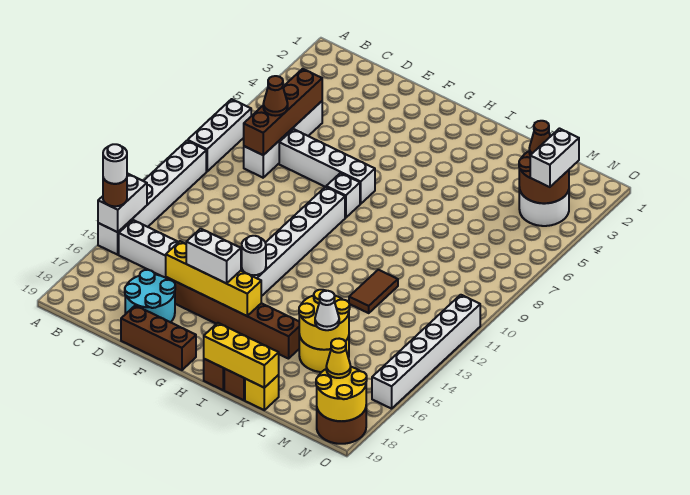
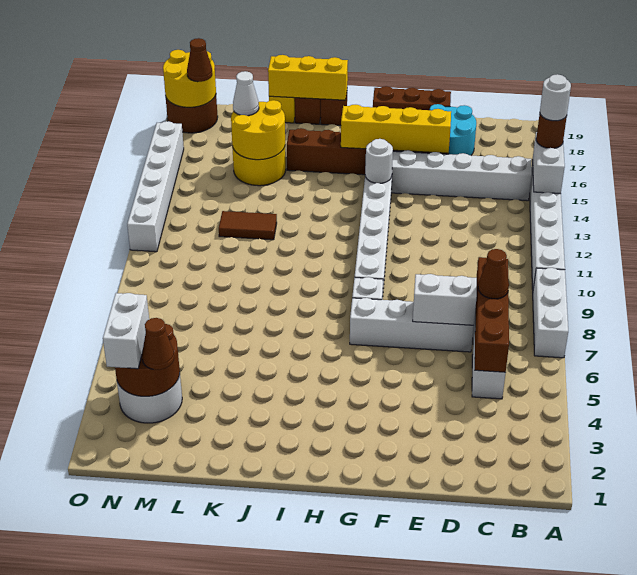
white 1x2 brick [186,229,241,283] -> white 1x2 brick moved to [413,274,477,325]
brown 1x2 tile [349,270,398,313] -> brown 1x2 tile turned to [219,211,277,240]
yellow 1x1 cone [326,339,351,378] -> brown 1x1 cone [187,38,212,82]

